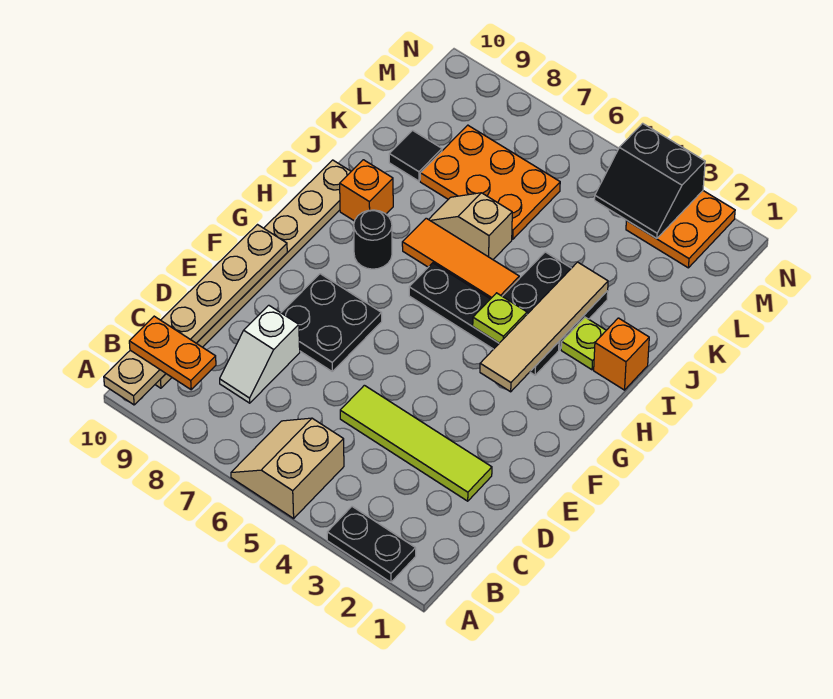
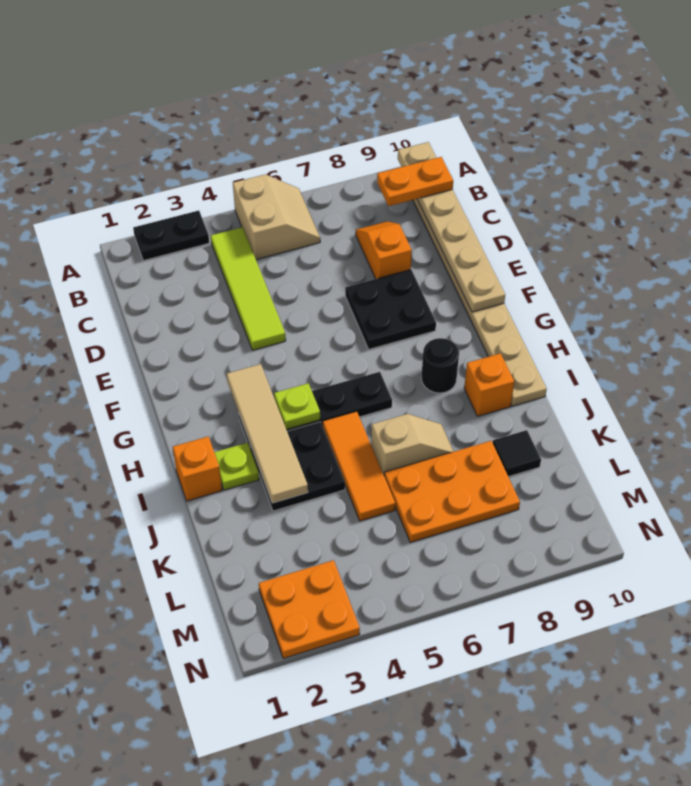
white 1x2 slope [220,305,300,403] -> orange 1x2 slope [356,221,412,279]
lime 1x4 tile [340,385,492,501] -> lime 1x4 tile turned to [211,227,286,350]
orange 1x3 tile [402,218,519,299] -> orange 1x3 tile turned to [323,411,395,521]
black 2x2 slope [595,123,705,239] -> none

